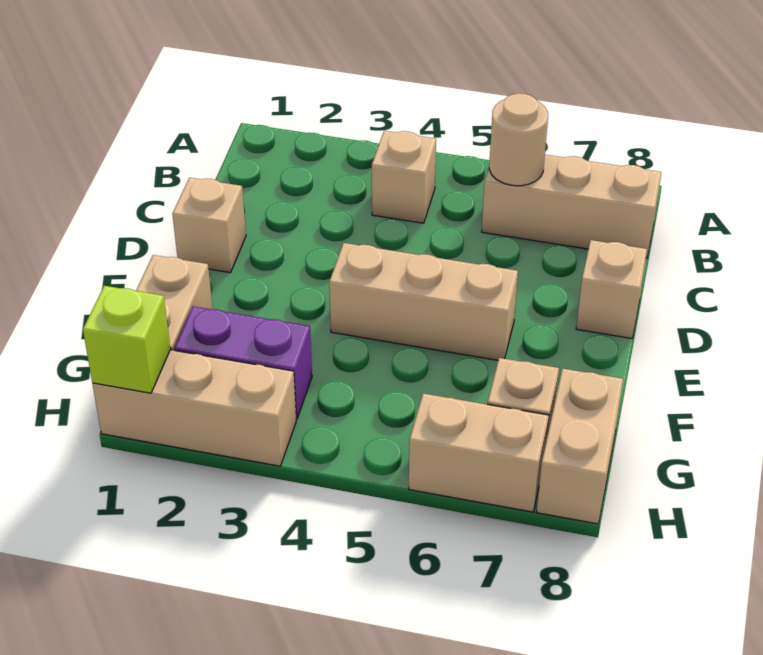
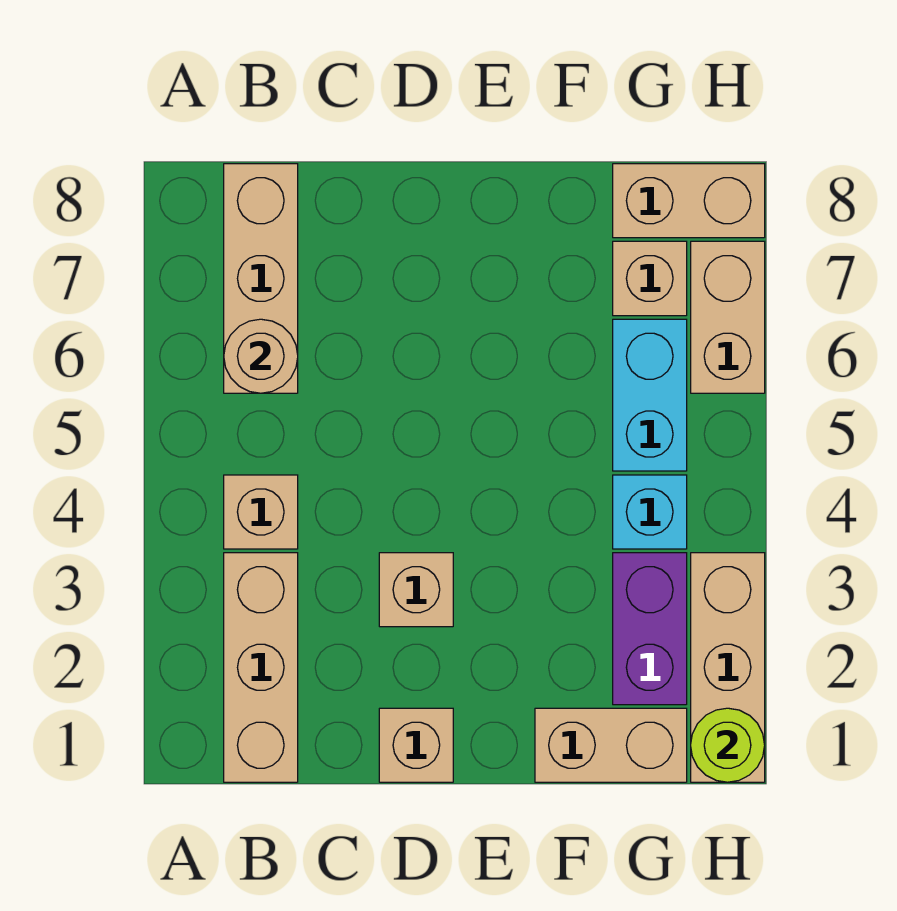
tan 1x1 brick [576,240,647,338] -> tan 1x1 brick moved to [379,553,453,627]
tan 1x3 brick [329,243,518,360] -> tan 1x3 brick moved to [224,553,298,782]
none -> cyan 1x1 brick [613,475,687,549]
none -> cyan 1x2 brick [613,319,687,471]
lime 1x1 brick [83,286,170,393] -> lime 1x1 round brick [691,708,765,782]

